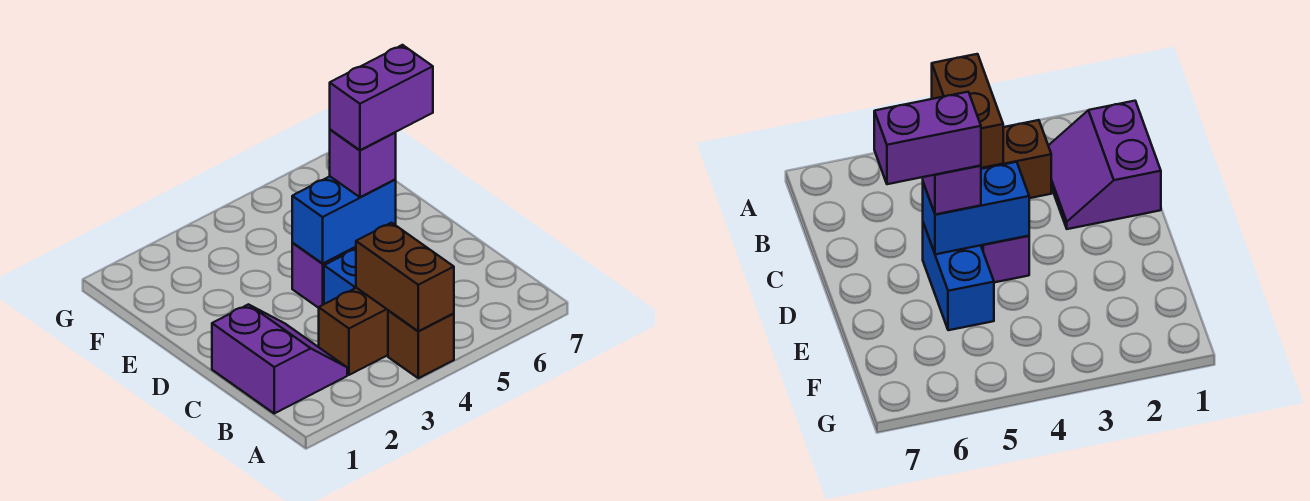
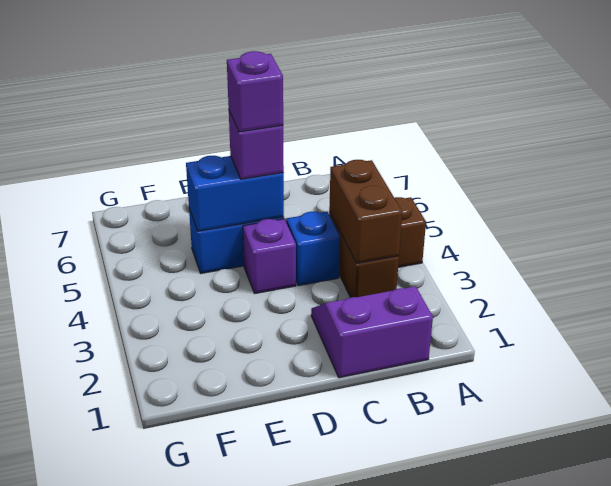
brown 1x2 brick [356,223,454,331] -> brown 1x2 brick turned to [329,160,402,263]
blue 1x2 brick [292,176,396,263] -> blue 1x2 brick turned to [186,156,284,231]
purple 1x2 brick [330,45,433,150] -> purple 1x1 brick [227,51,283,132]

